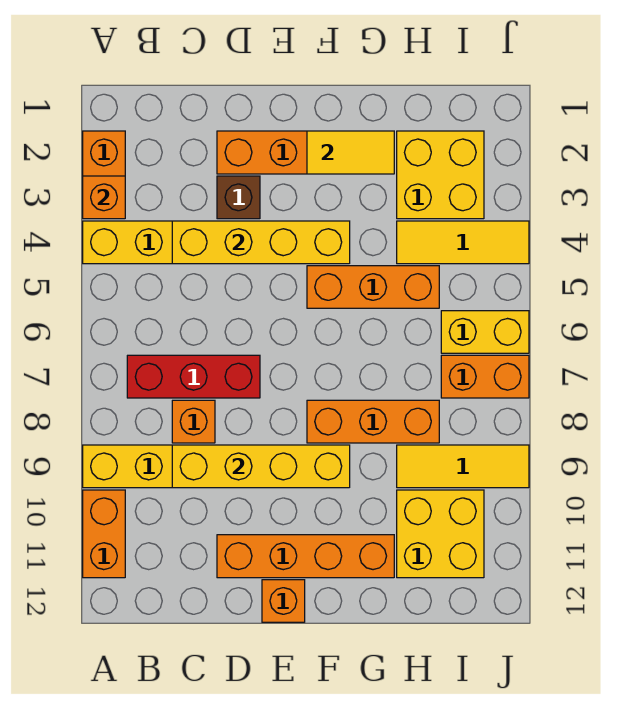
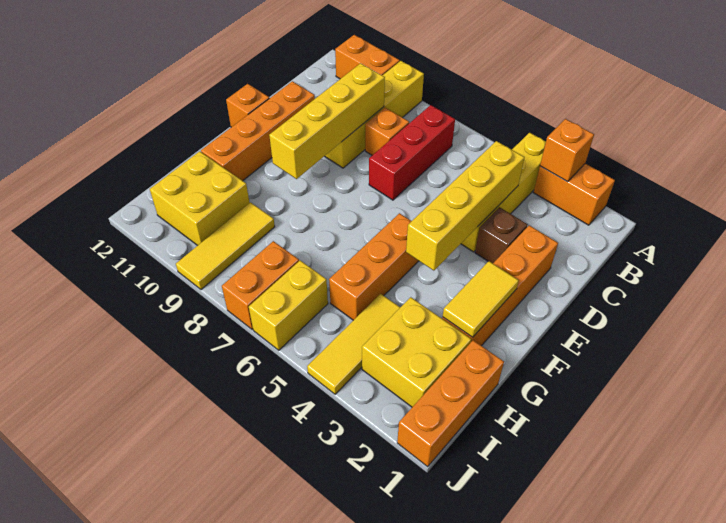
orange 1x3 brick [307,400,439,443] -> orange 1x3 brick moved to [397,340,504,467]

